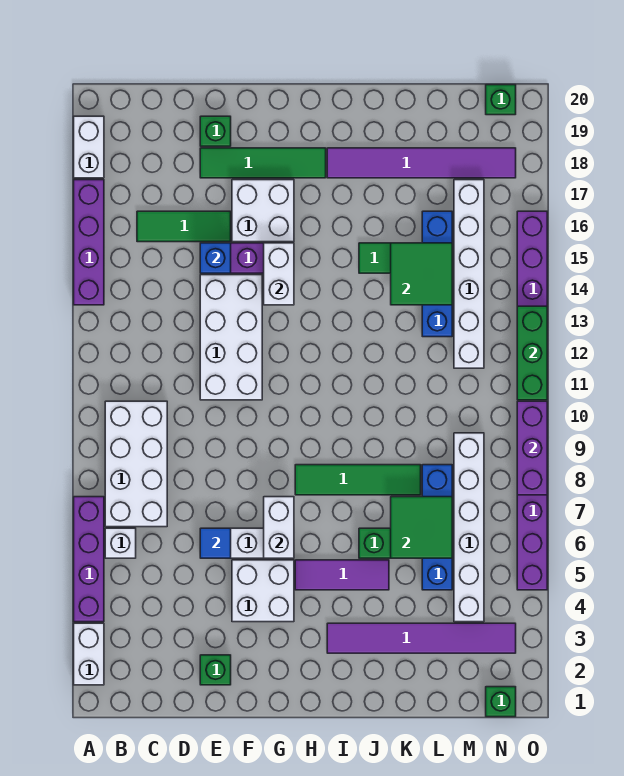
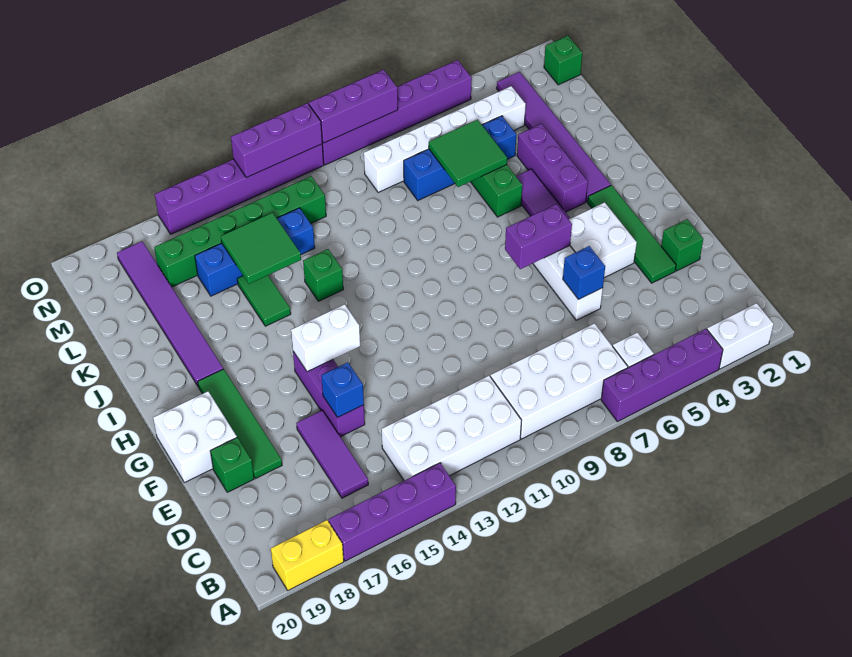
white 1x2 brick [74,116,104,178] -> yellow 1x2 brick [271,520,344,590]
green 1x3 tile [137,211,231,242] -> purple 1x3 tile [296,410,368,498]
blue 1x1 tile [200,528,231,558] -> blue 1x1 brick [563,246,605,300]
white 2x4 brick [200,275,262,400] -> white 2x4 brick moved to [382,376,522,481]
white 2x2 brick [232,180,294,242] -> white 2x2 brick moved to [153,391,237,483]
white 1x2 brick [264,497,294,558] -> purple 1x2 brick [505,204,572,269]
green 1x4 tile [295,465,421,495] -> green 1x4 tile moved to [588,185,676,283]
none -> purple 1x3 brick [517,124,588,212]
white 1x6 brick [454,180,484,368] -> green 1x6 brick [154,176,326,287]
green 1x1 brick [486,85,516,115] -> green 1x1 brick moved to [303,249,343,301]
green 1x3 brick [517,306,547,400] -> purple 1x3 brick [231,103,322,178]

